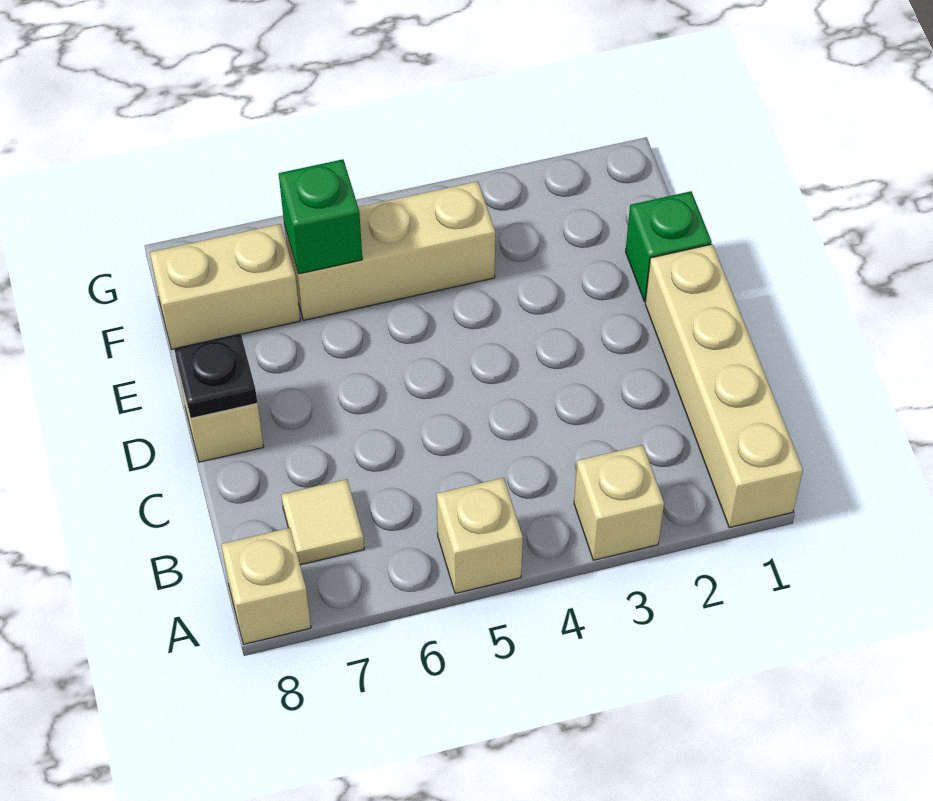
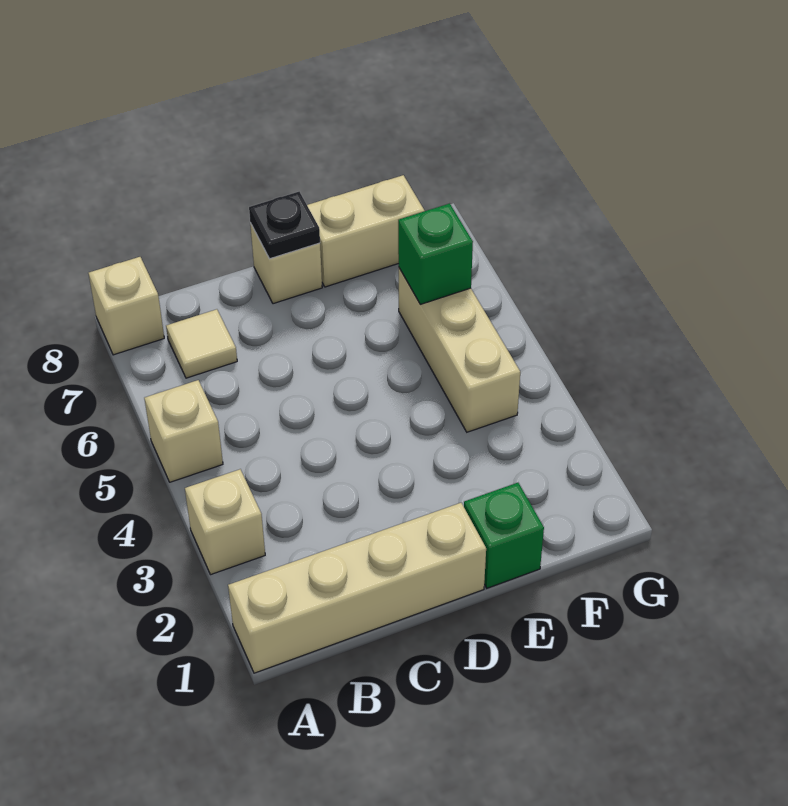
tan 1x2 brick [150,224,300,350] -> tan 1x2 brick turned to [307,175,424,287]

